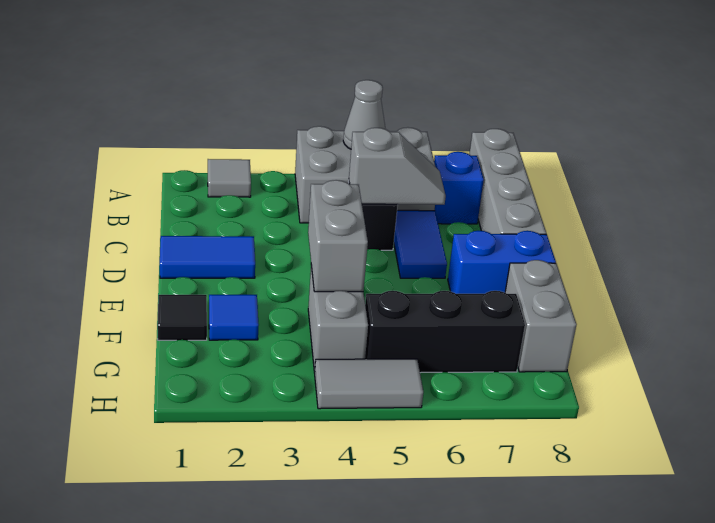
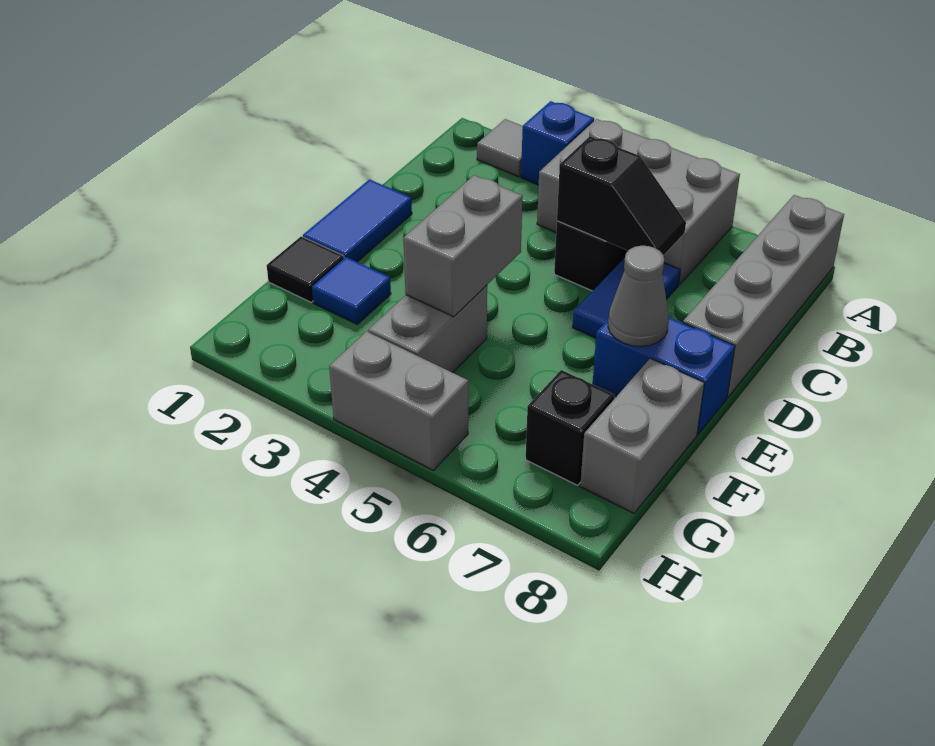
grey 1x1 cone [343,80,385,149] -> grey 1x1 cone moved to [608,246,669,347]
blue 1x1 brick [434,152,484,224] -> blue 1x1 brick moved to [521,101,594,185]
grey 1x2 slope [349,128,446,205] -> black 1x2 slope [557,136,686,255]
blue 1x2 tile [160,236,255,278] -> blue 1x2 tile turned to [303,179,412,262]
black 1x3 brick [365,291,525,373] -> black 1x1 brick [526,370,614,485]
grey 1x2 tile [314,359,423,409] -> grey 1x2 brick [329,332,468,470]

